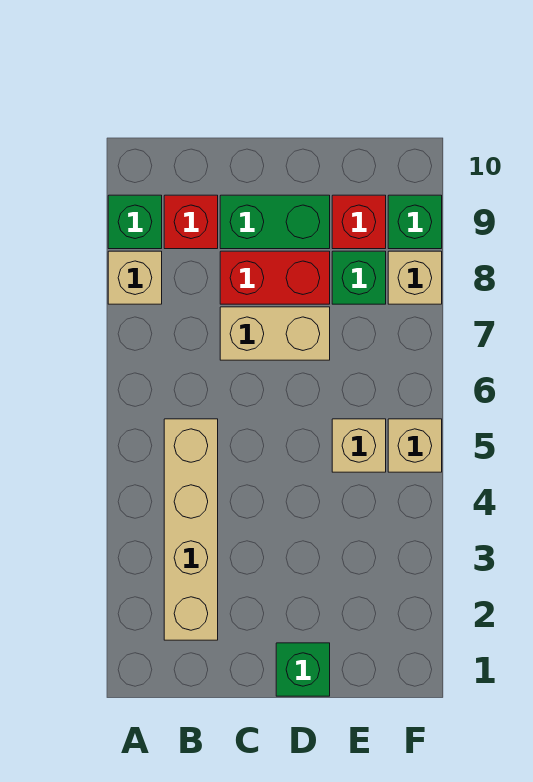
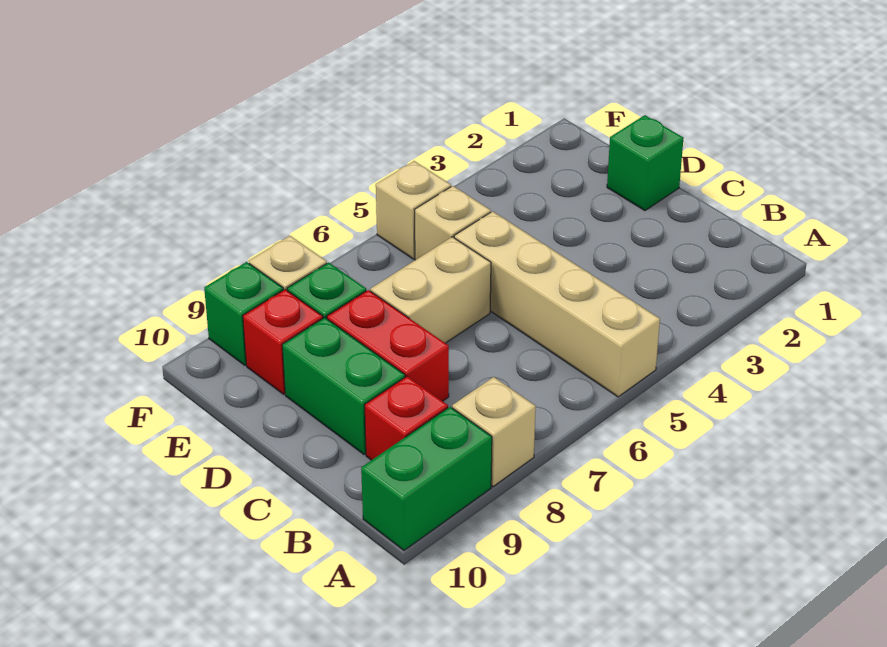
green 1x1 brick [108,195,162,249] -> green 1x2 brick [361,407,492,550]
tan 1x4 brick [164,419,218,640] -> tan 1x4 brick turned to [454,211,660,397]
tan 1x2 brick [220,307,330,360] -> tan 1x2 brick turned to [370,237,491,343]

